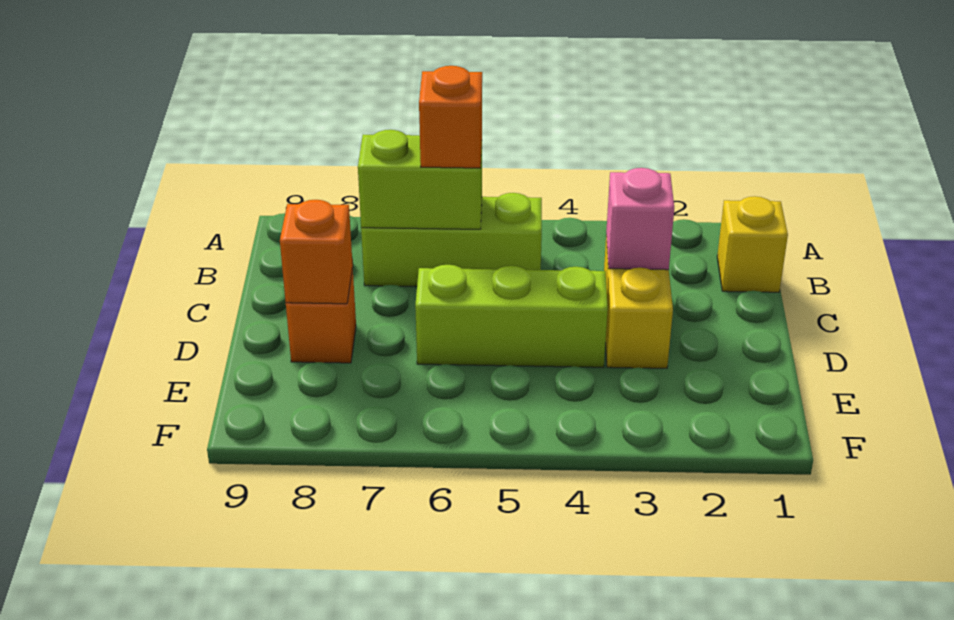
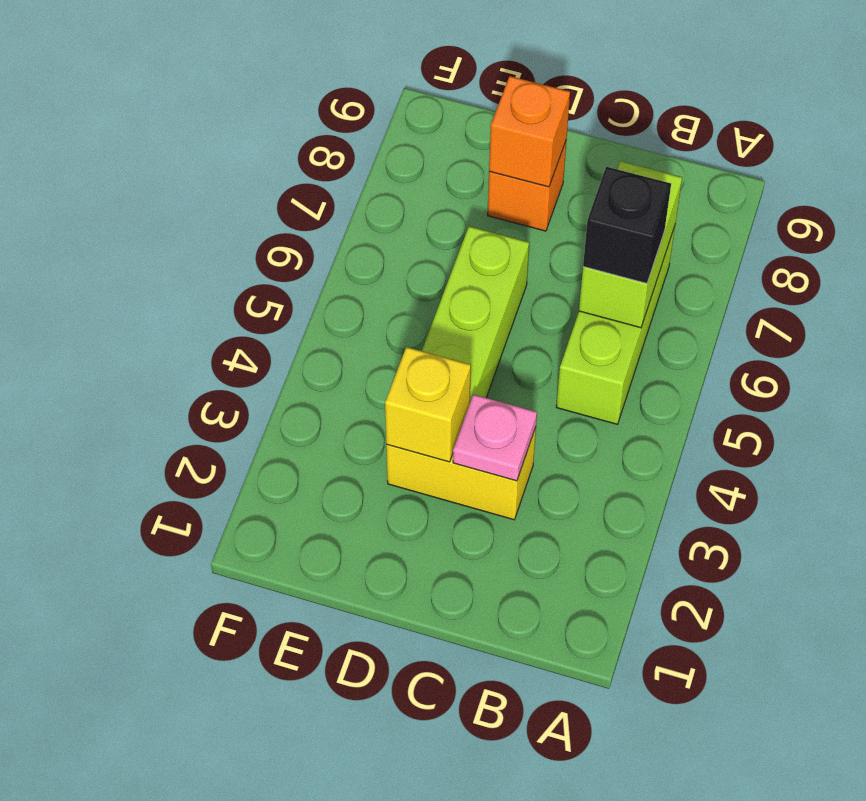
yellow 1x1 brick [717,196,788,292] -> yellow 1x1 brick moved to [385,347,471,462]
orange 1x1 brick [419,66,482,168] -> black 1x1 brick [583,167,671,283]
pink 1x1 brick [606,168,674,270] -> pink 1x1 plate [453,394,537,481]

